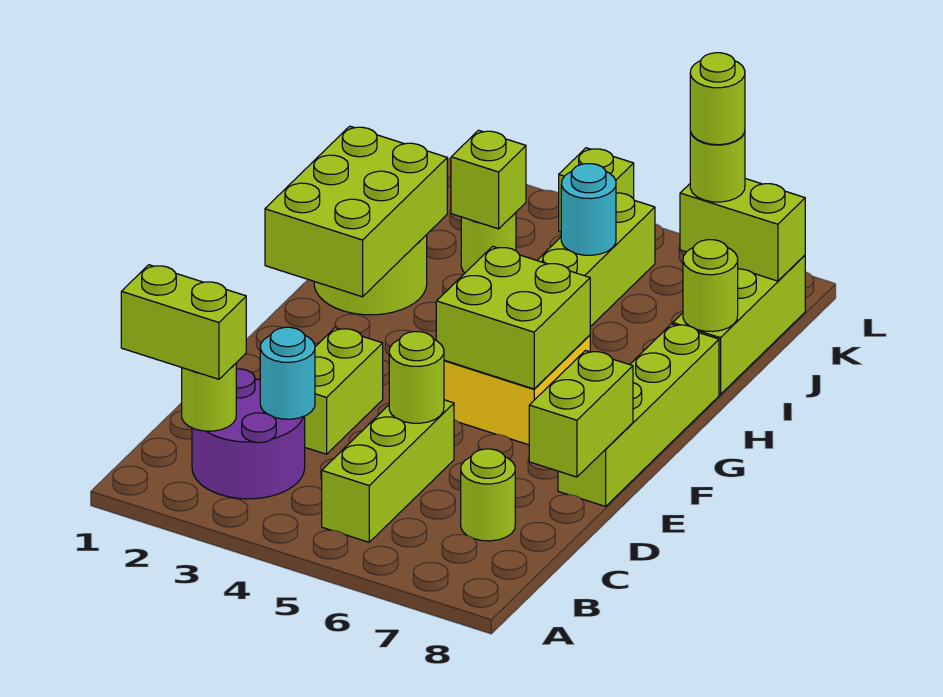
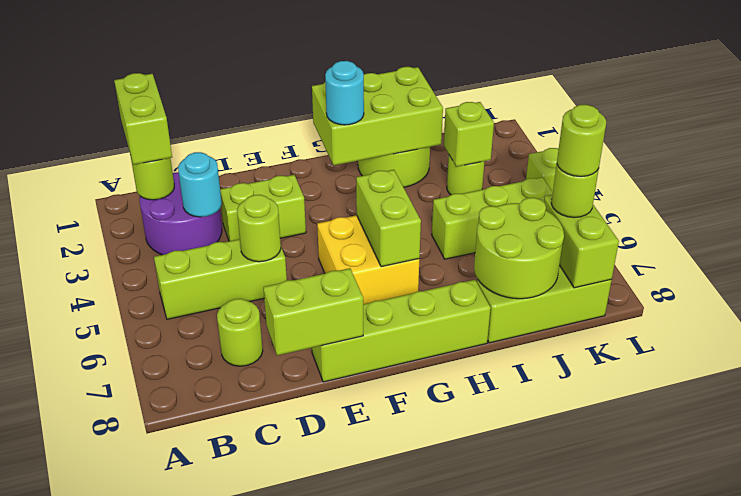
lime 2x2 brick [436,246,590,389] -> lime 1x2 brick [356,170,421,267]
lime 1x1 round brick [683,240,738,332] -> lime 2x2 round brick [474,198,564,299]
cyan 1x1 round brick [561,164,616,255] -> cyan 1x1 round brick moved to [325,61,364,125]

